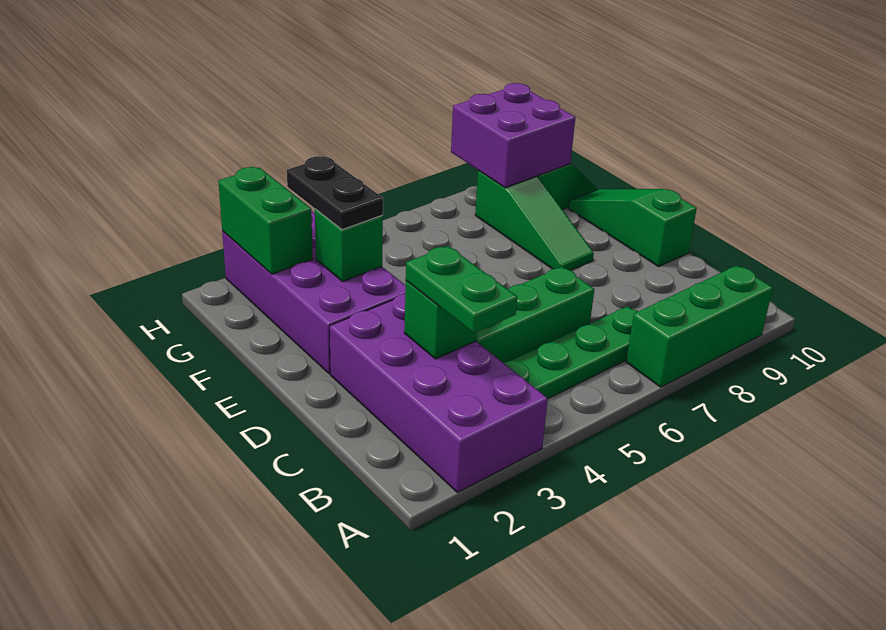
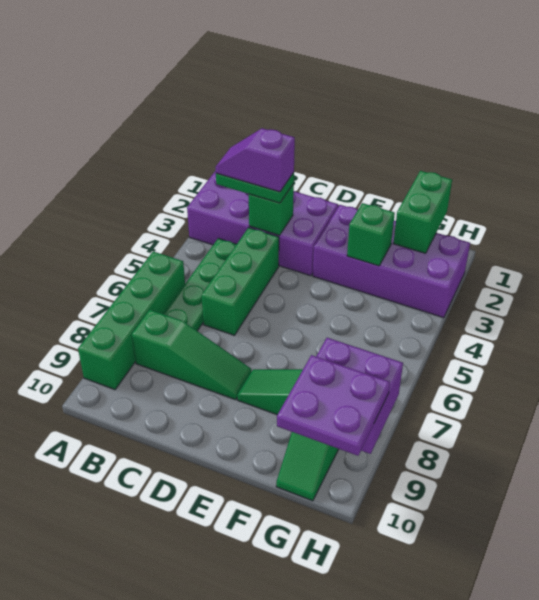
green 1x3 brick [626,266,773,387] -> green 1x4 brick [78,252,185,390]
none -> purple 1x2 slope [216,128,295,192]
green 1x3 slope [568,189,697,266] -> green 1x3 slope moved to [132,310,251,400]
black 1x2 plate [287,156,383,230] -> none
green 1x2 brick [218,167,313,274] -> green 1x2 brick turned to [393,171,452,253]
none -> purple 2x2 plate [277,355,390,456]

